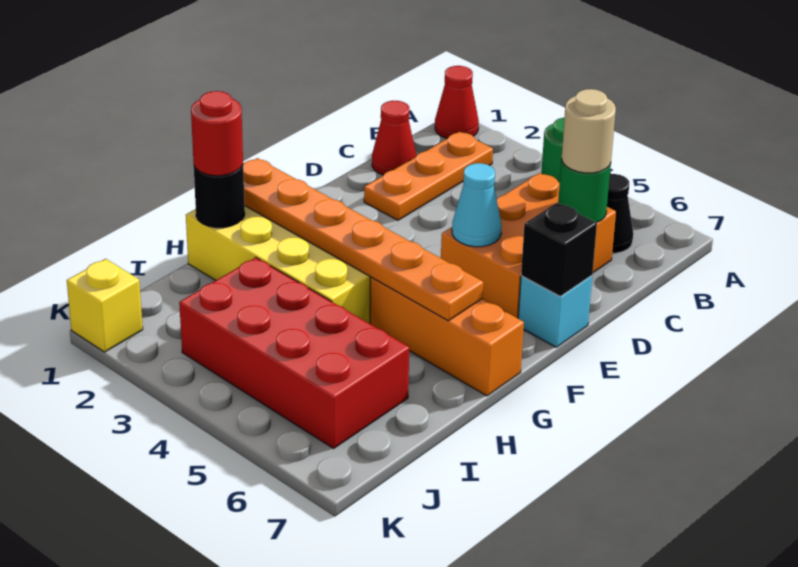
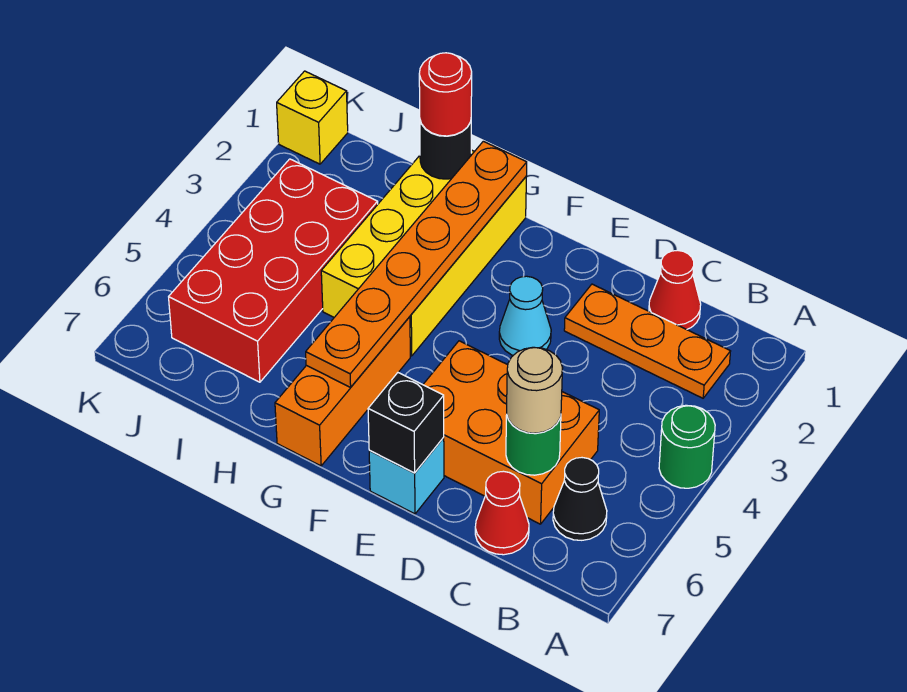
red 1x1 cone [435,66,479,138] -> red 1x1 cone moved to [475,471,529,555]
cyan 1x1 cone [452,163,502,247] -> cyan 1x1 cone moved to [499,276,551,355]

